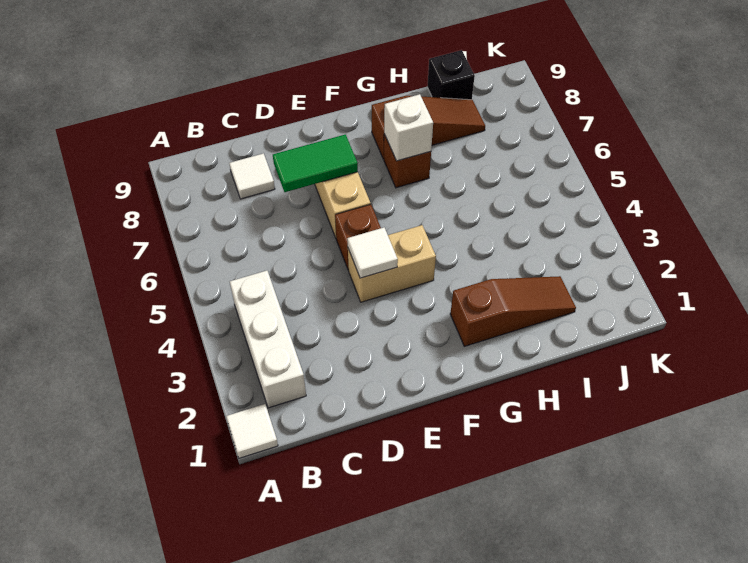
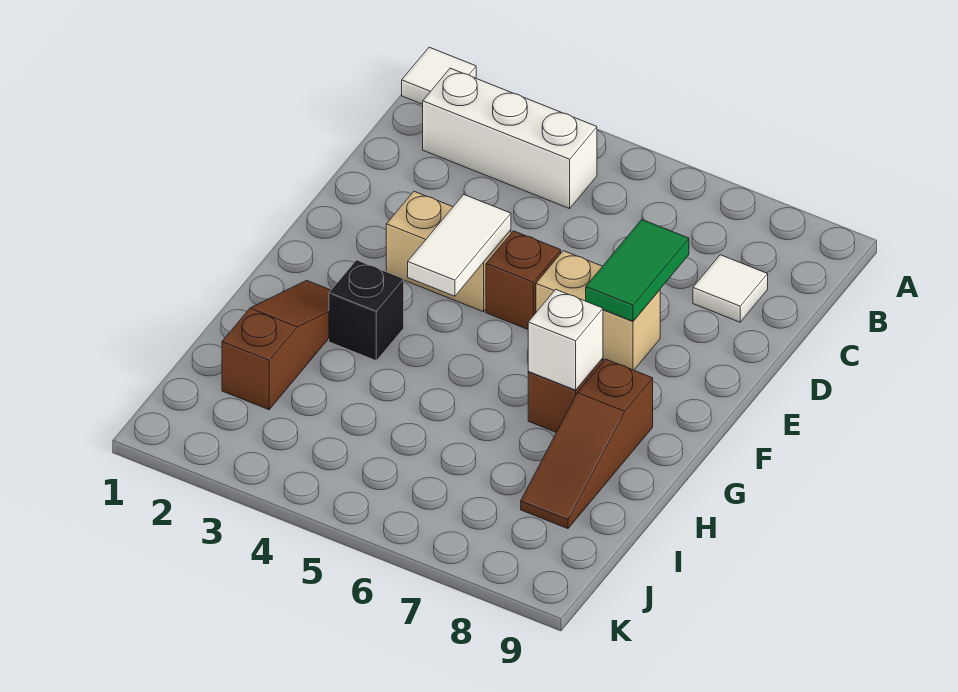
tan 1x2 brick [348,225,436,302] -> tan 1x2 brick turned to [386,191,511,312]
white 1x1 tile [347,228,398,278] -> white 1x2 tile [408,194,511,296]
brown 1x3 slope [450,276,576,346] -> brown 1x3 slope turned to [222,280,331,410]
black 1x1 brick [427,50,475,100] -> black 1x1 brick moved to [329,260,404,361]

